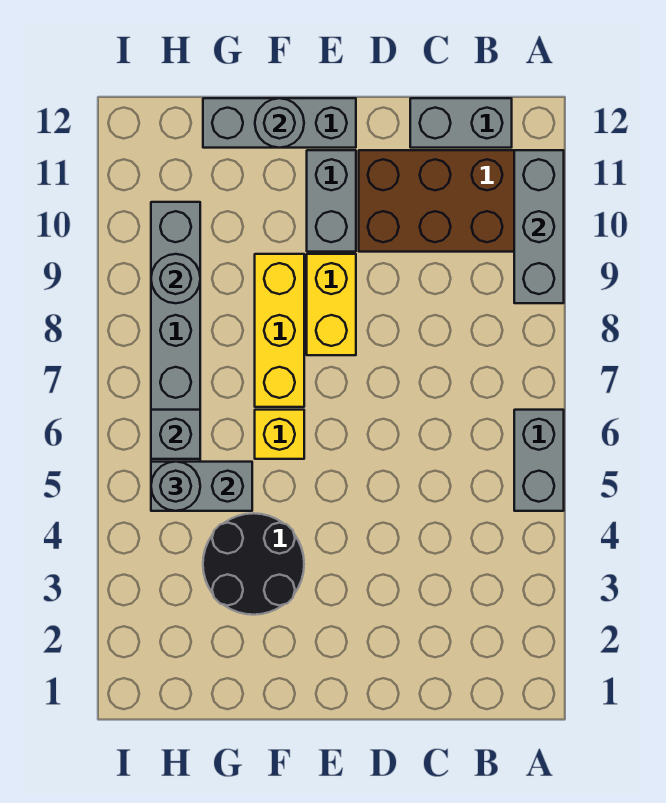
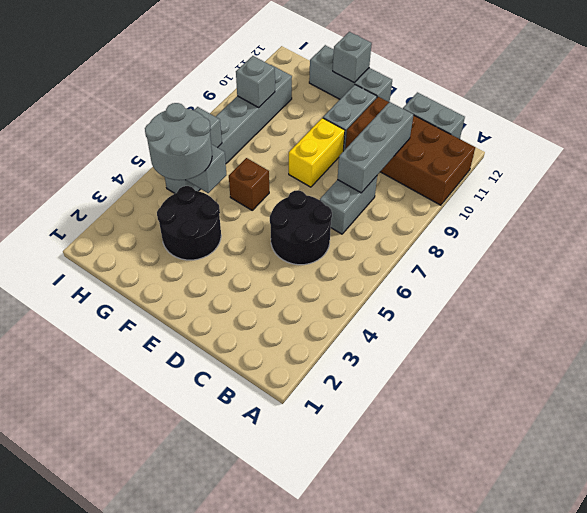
grey 1x2 brick [514,410,564,511] -> grey 1x2 brick moved to [320,176,377,234]
grey 1x3 brick [514,150,564,303] -> grey 1x3 brick moved to [337,102,414,193]
none -> black 2x2 round brick [270,190,332,265]
yellow 1x1 brick [255,410,304,459] -> brown 1x1 brick [229,158,269,210]
yellow 1x3 brick [255,254,304,407] -> none
grey 1x1 round brick [255,98,304,148] -> grey 1x1 brick [333,32,372,82]
grey 1x1 round brick [151,462,200,511] -> grey 2x2 round brick [145,103,212,180]
grey 1x1 round brick [151,254,200,303] -> grey 1x1 brick [236,56,275,108]

